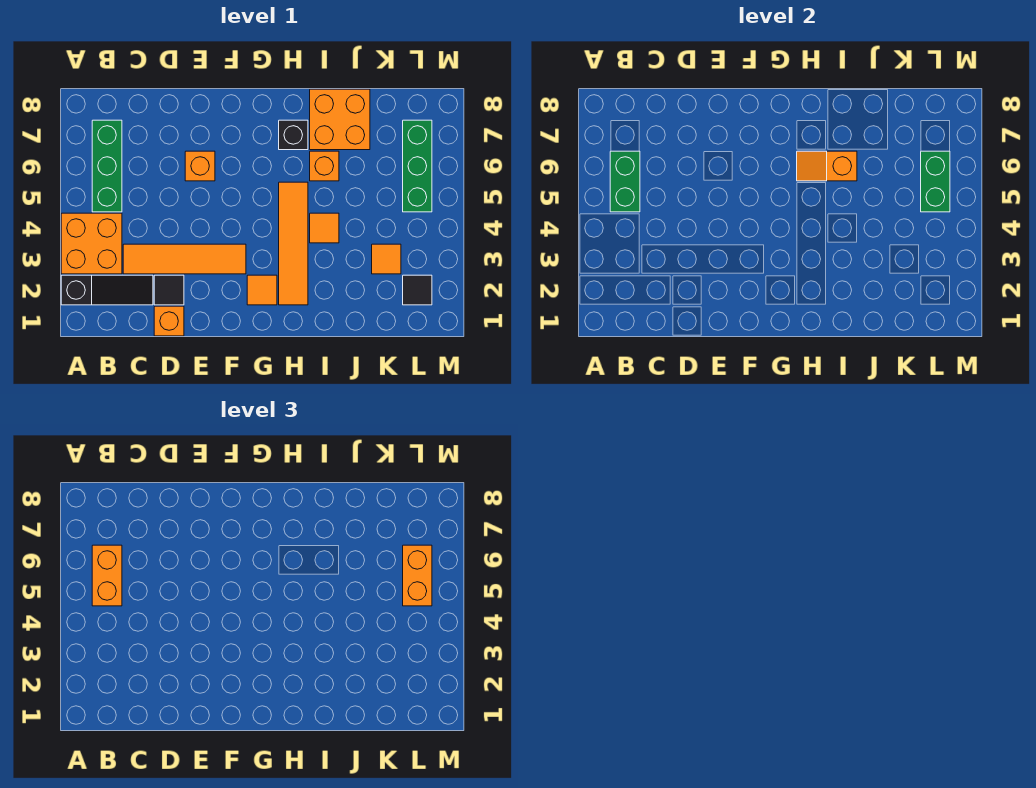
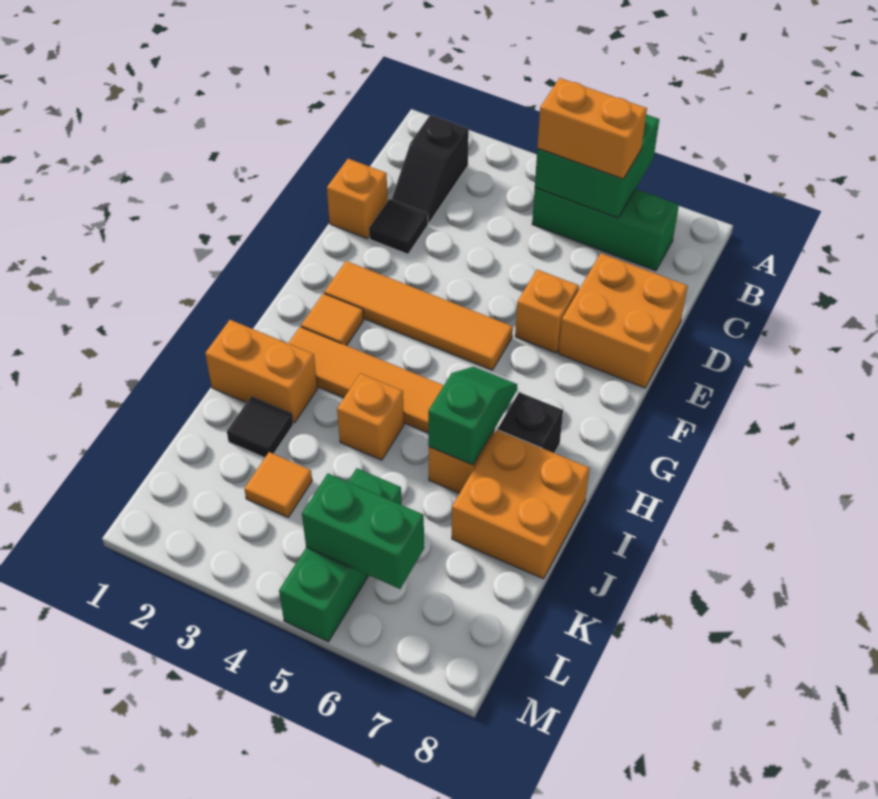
black 1x3 slope [61,275,153,305] -> black 1x2 slope [392,115,469,223]
orange 2x2 brick [61,213,122,274] -> orange 2x2 brick moved to [559,253,688,388]
green 1x2 brick [610,151,640,212] -> green 2x2 brick [535,114,659,218]
orange 1x4 tile [123,244,246,274] -> orange 1x4 tile turned to [324,261,513,370]
orange 1x2 slope [797,151,857,181] -> green 1x2 slope [428,367,517,465]
orange 1x1 tile [310,213,339,243] -> orange 1x1 brick [337,373,404,460]
black 1x1 tile [403,275,432,305] -> black 1x1 tile moved to [227,397,293,458]
green 1x3 brick [403,120,432,212] -> green 1x3 brick turned to [279,468,402,642]
orange 1x2 brick [403,545,432,606] -> orange 1x2 brick moved to [205,320,317,423]

